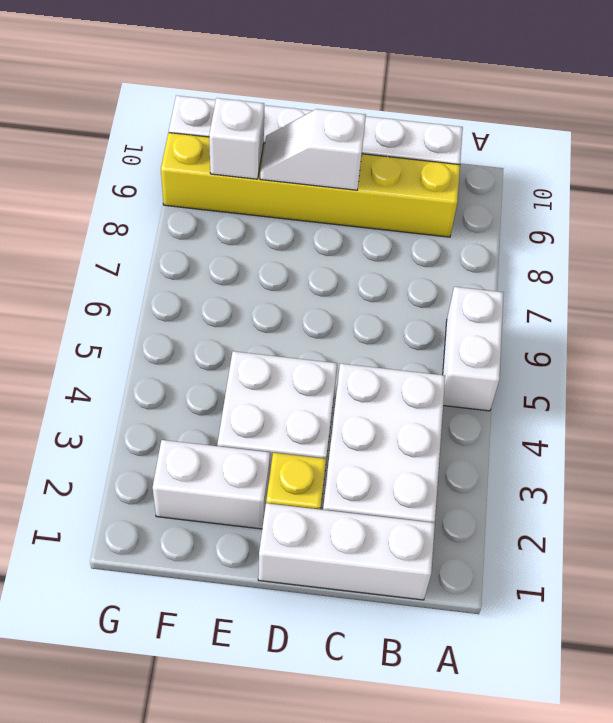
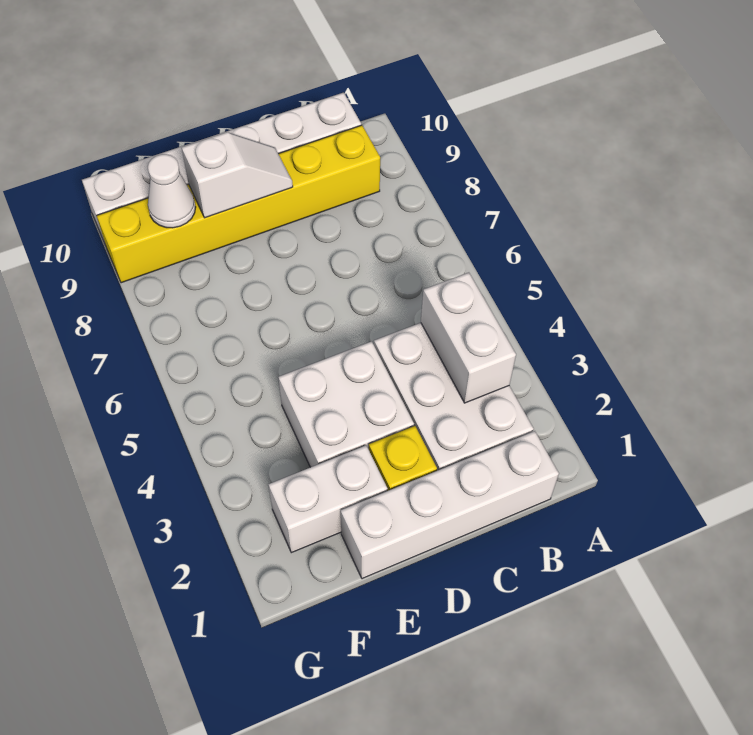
white 1x2 brick [443,287,504,411] -> white 1x2 brick moved to [421,273,516,403]
white 1x3 brick [258,503,435,600] -> white 1x4 brick [341,431,559,579]
white 1x2 slope [260,109,366,190] -> white 1x2 slope turned to [182,132,293,218]
white 1x1 brick [209,98,264,179] -> white 1x1 cone [148,154,196,228]

